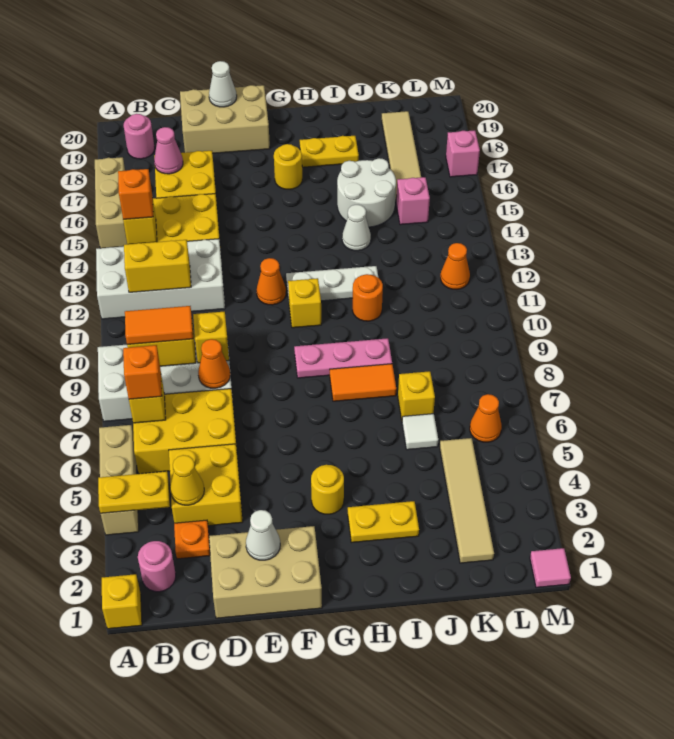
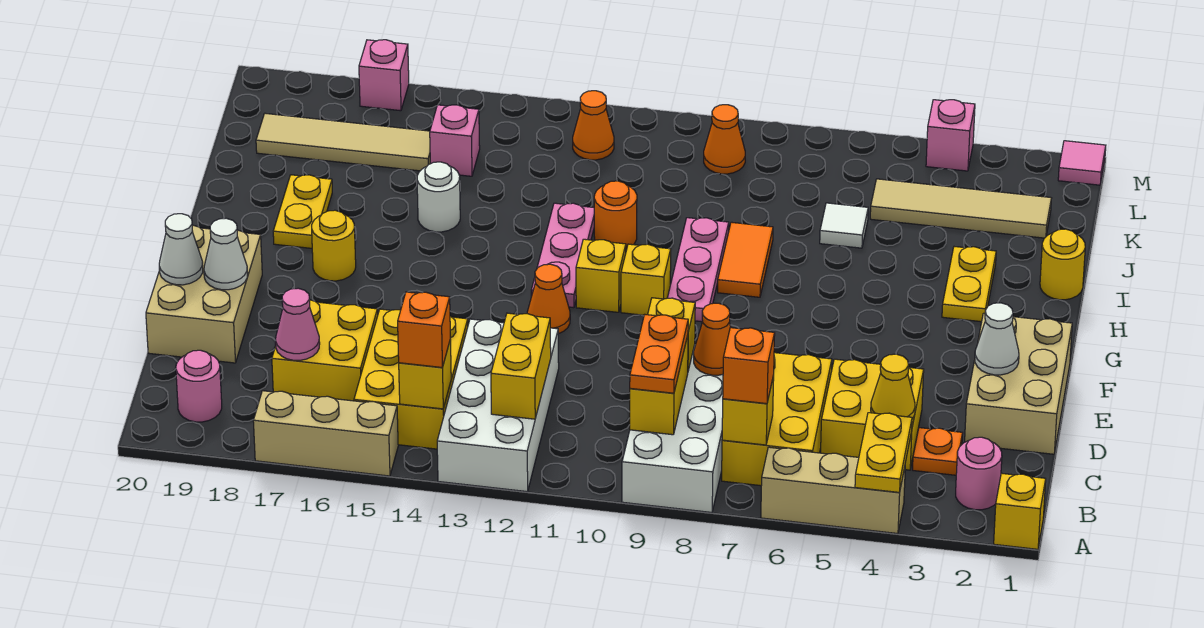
orange 1x2 tile [125,306,193,344] -> orange 1x2 plate [630,315,688,393]
yellow 1x1 round brick [311,465,344,514] -> yellow 1x1 round brick moved to [1040,229,1085,300]
white 1x3 plate [286,266,378,301] -> pink 1x3 plate [531,203,594,308]
white 1x1 cone [342,205,371,251] -> white 1x1 cone moved to [204,218,248,290]
white 2x2 round brick [337,158,396,227] -> white 1x1 round brick [417,162,460,232]
yellow 1x1 brick [398,371,435,420] -> yellow 1x1 brick moved to [621,244,671,315]
orange 1x1 cone [470,394,502,442] -> orange 1x1 cone moved to [704,105,745,174]
none -> pink 1x1 brick [926,100,975,171]

